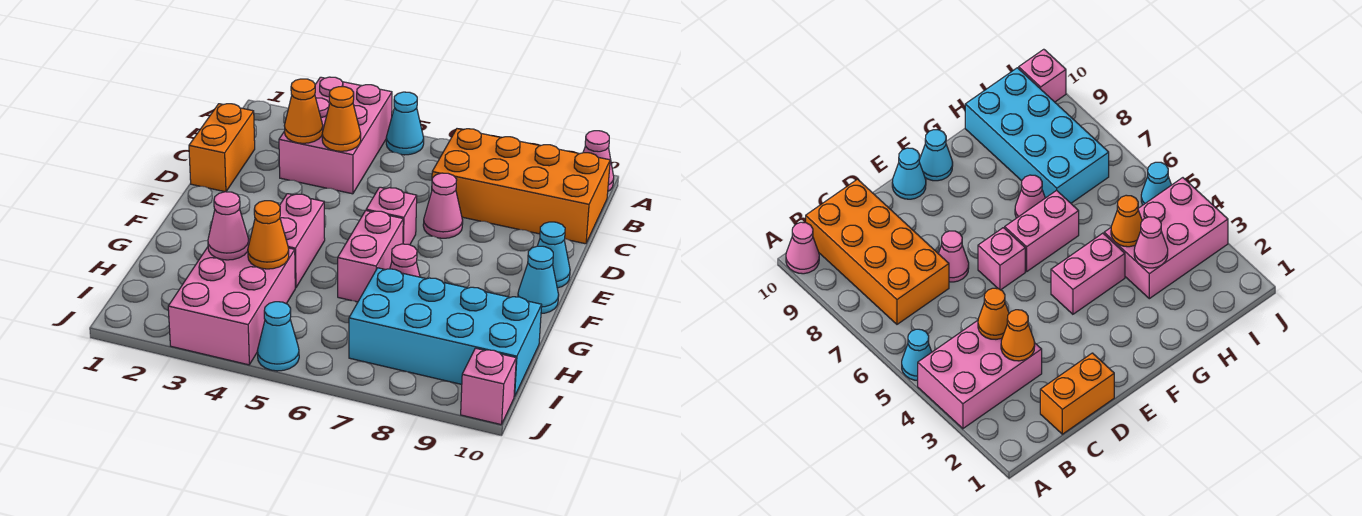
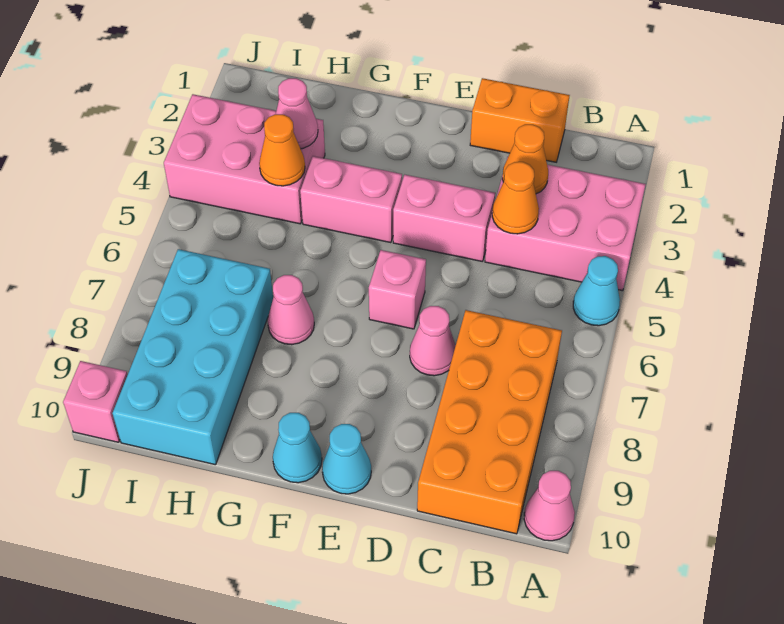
pink 1x2 brick [338,210,403,302] -> pink 1x2 brick moved to [393,175,495,261]
cyan 1x1 cone [257,302,299,371] -> none

